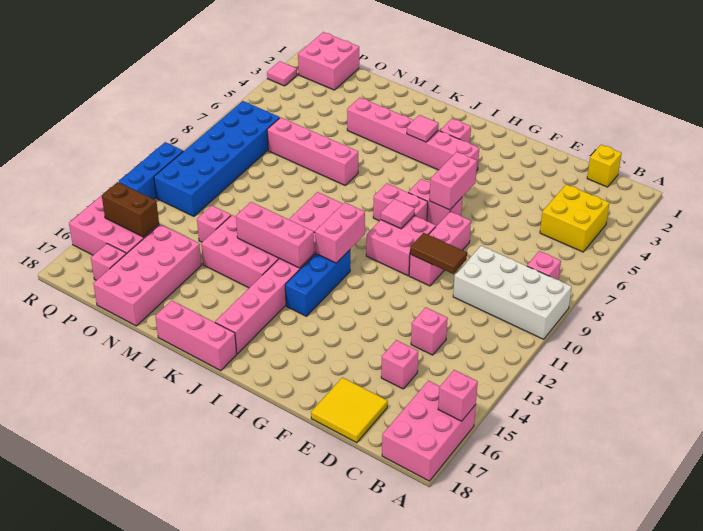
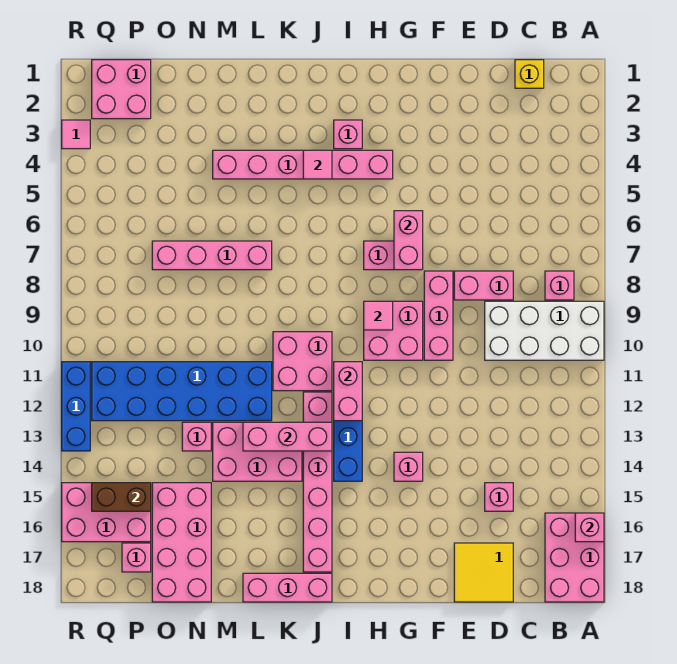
yellow 2x2 brick [540,184,609,252] -> none
pink 1x1 brick [411,307,448,355] -> pink 1x1 brick moved to [394,452,423,481]
brown 1x2 tile [410,233,467,274] -> none
pink 1x2 brick [373,183,428,221] -> pink 1x2 brick moved to [454,271,513,300]
blue 2x6 brick [154,101,280,216] -> blue 2x6 brick turned to [92,362,272,421]

